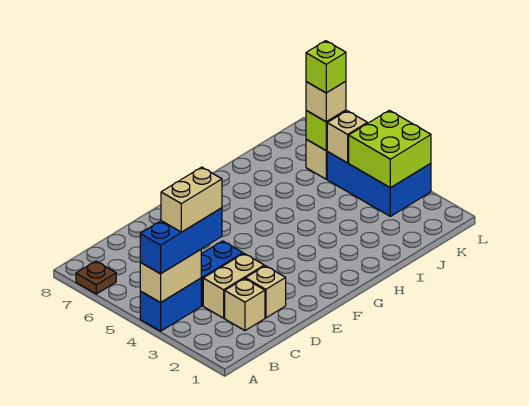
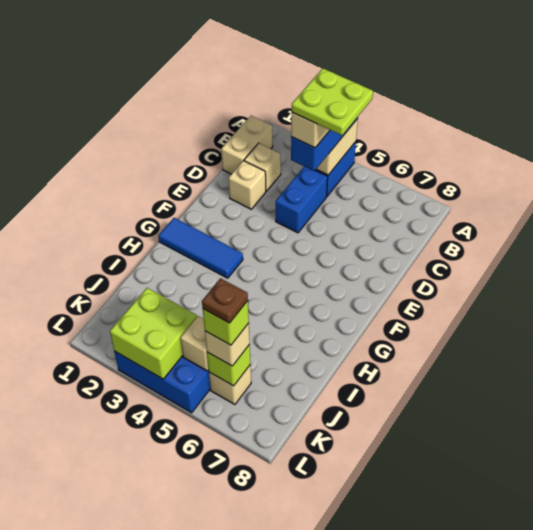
brown 1x1 plate [76,261,116,294] -> brown 1x1 plate moved to [202,278,248,323]
none -> lime 2x2 plate [292,68,373,135]
tan 1x2 brick [203,254,264,318] -> tan 1x2 brick moved to [221,116,273,174]
none -> blue 1x3 tile [158,218,243,278]

